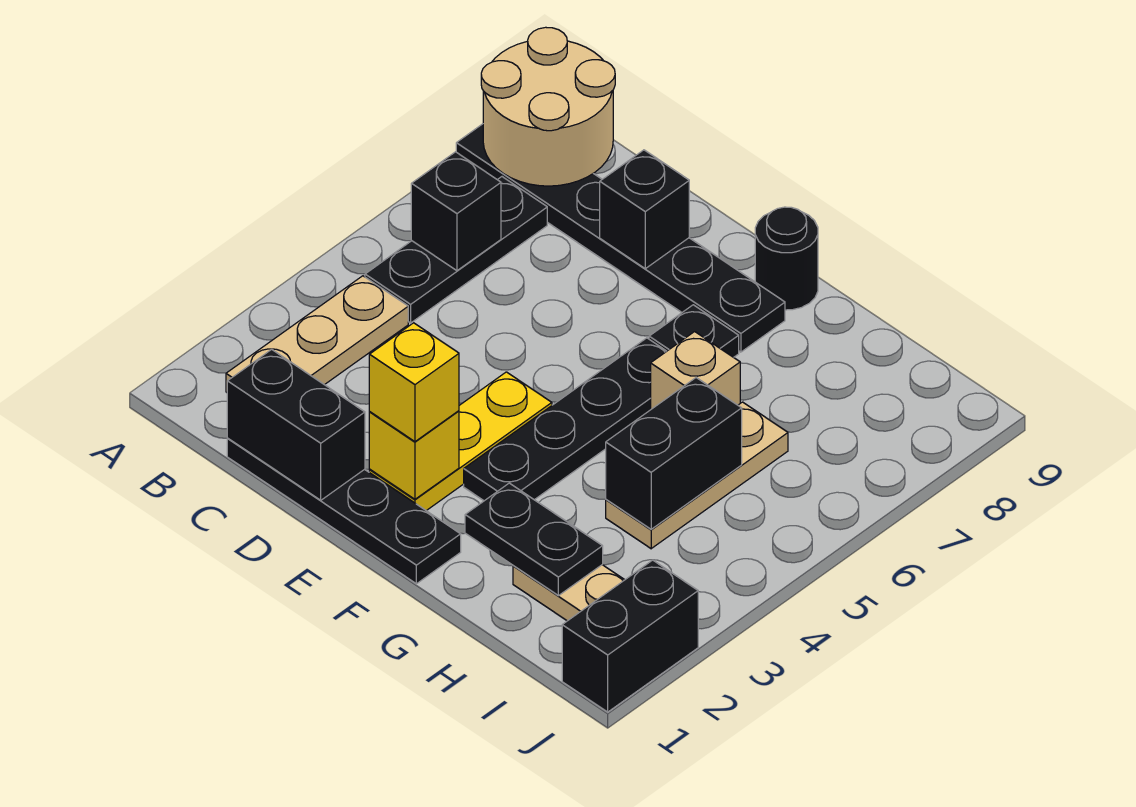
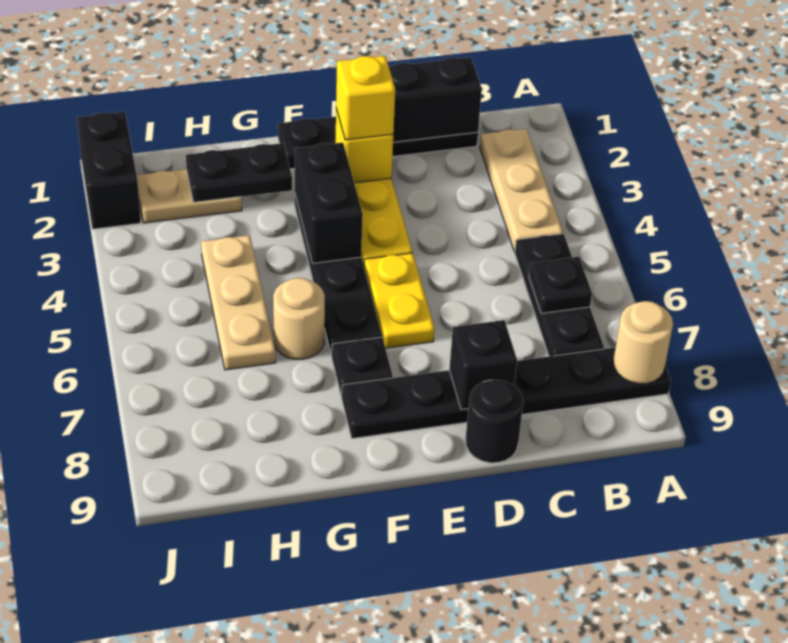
tan 2x2 round brick [481,27,615,186] -> tan 1x1 round brick [613,301,673,384]
black 1x1 brick [411,152,501,271] -> black 1x1 plate [529,257,592,313]
none -> yellow 1x2 plate [364,253,435,348]
black 1x1 round brick [755,207,818,310] -> black 1x1 round brick moved to [466,380,523,463]
tan 1x1 brick [651,332,740,409] -> tan 1x1 round brick [273,278,325,359]
black 1x2 brick [606,378,742,529] -> black 1x2 brick moved to [295,143,363,263]

